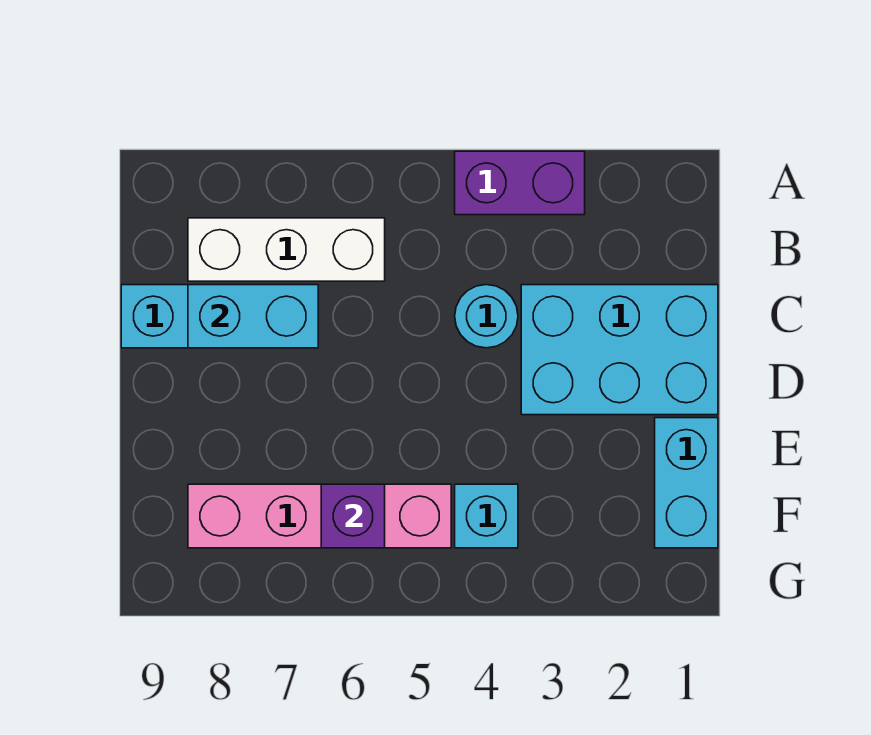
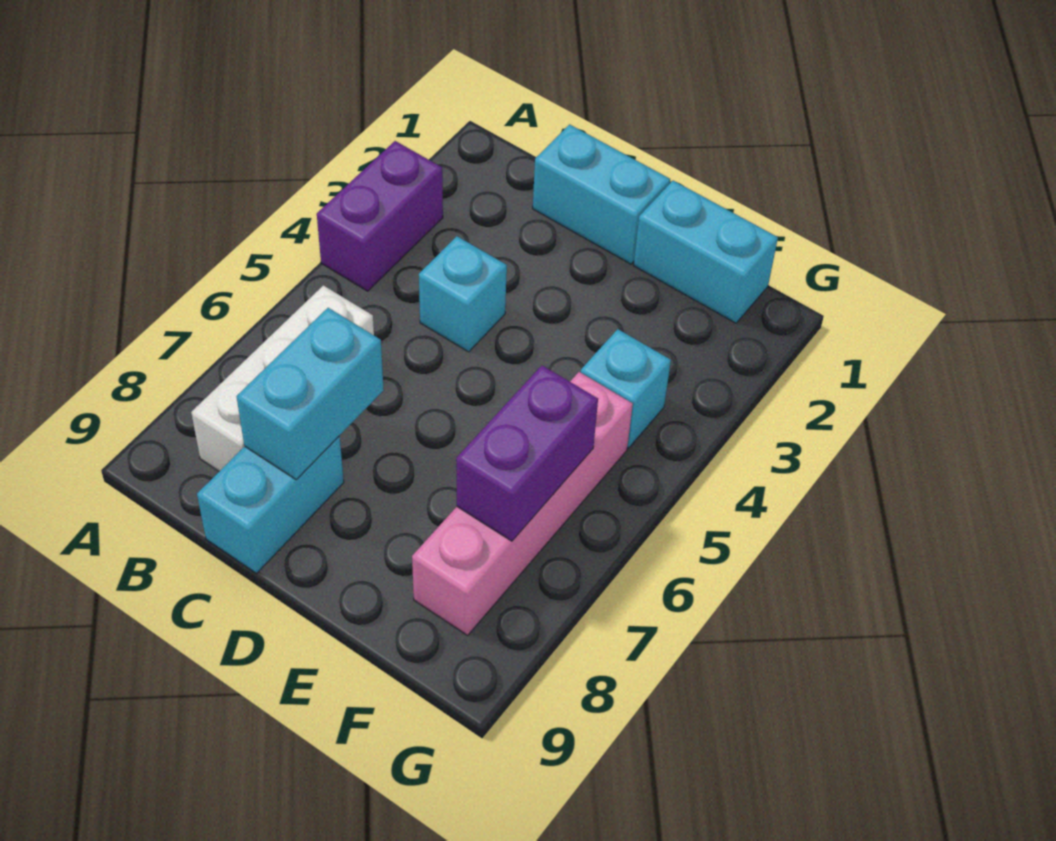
cyan 2x3 brick [521,285,718,415] -> cyan 1x2 brick [533,124,670,264]
cyan 1x1 round brick [455,285,518,348] -> cyan 1x1 brick [419,236,507,352]
purple 1x1 brick [321,484,385,548] -> purple 1x2 brick [456,365,598,541]

